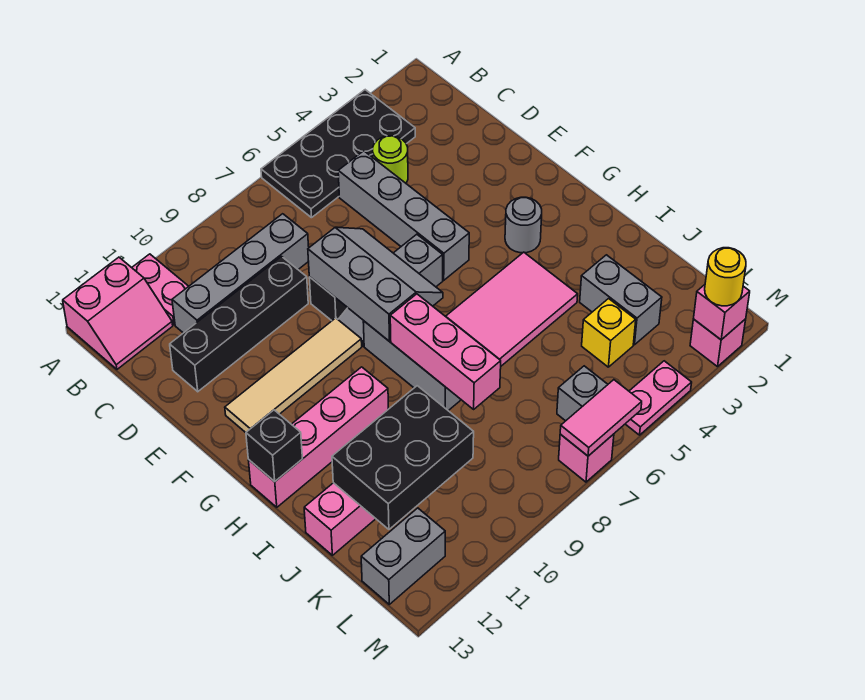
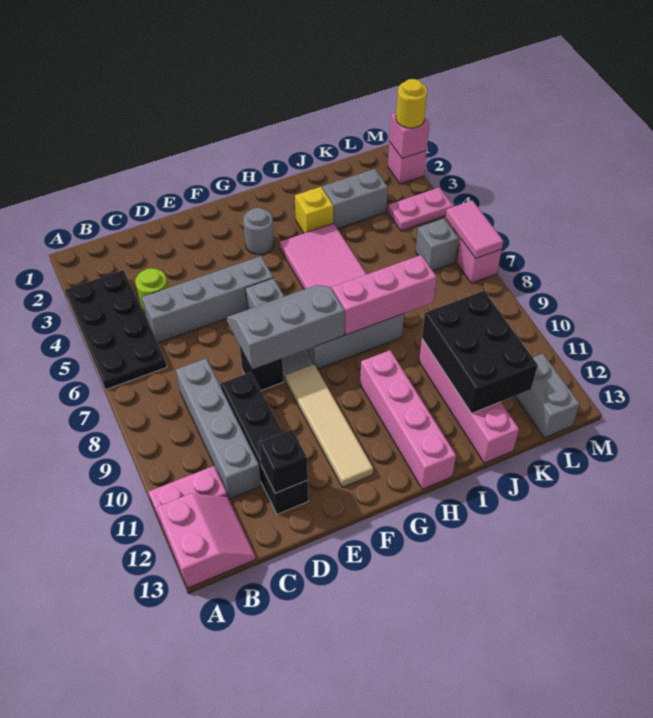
black 1x1 brick [246,410,302,482] -> black 1x1 brick moved to [259,429,308,493]
yellow 1x1 brick [582,299,636,367] -> yellow 1x1 brick moved to [295,187,333,233]
pink 1x2 plate [626,361,692,435] -> pink 1x2 plate turned to [388,187,453,231]

